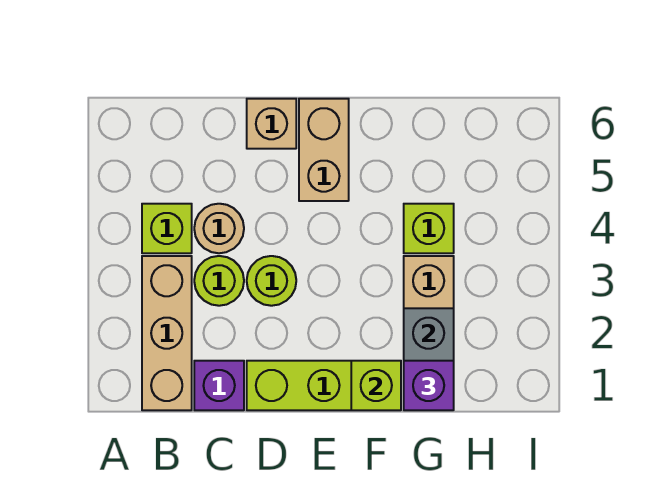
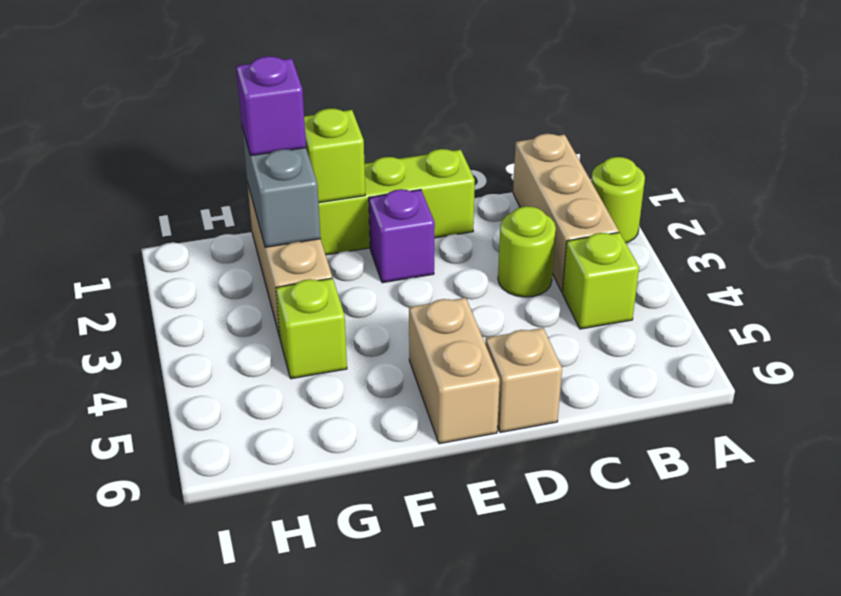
purple 1x1 brick [194,361,244,410] -> purple 1x1 brick moved to [369,189,435,283]
tan 1x1 round brick [194,204,244,253] -> none
lime 1x1 round brick [247,256,296,306] -> lime 1x1 round brick moved to [591,157,645,243]

